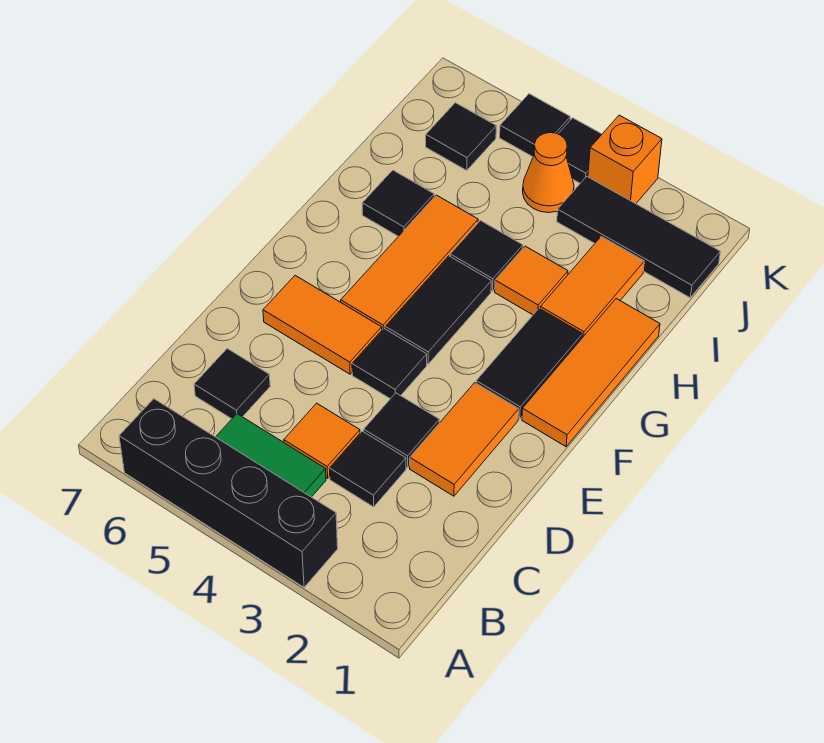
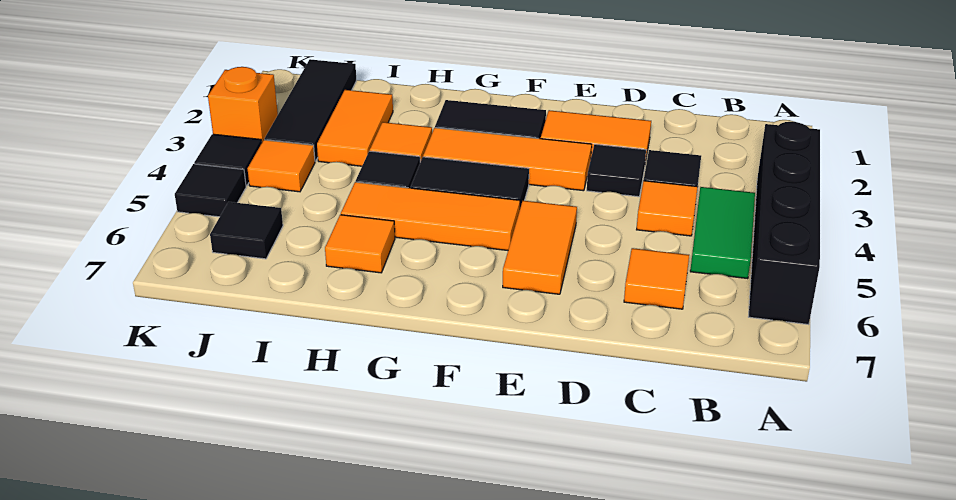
black 1x1 tile [194,349,270,419] -> orange 1x1 tile [624,248,689,309]
black 1x1 tile [352,328,427,399] -> none
orange 1x3 tile [522,299,660,447] -> orange 1x3 tile moved to [423,128,592,191]
orange 1x2 tile [540,237,644,338] -> orange 1x2 tile turned to [317,90,393,166]
black 1x1 tile [362,170,434,236] -> orange 1x1 tile [325,215,395,273]
orange 1x1 cone [523,133,574,213] -> orange 1x1 tile [247,140,315,192]

